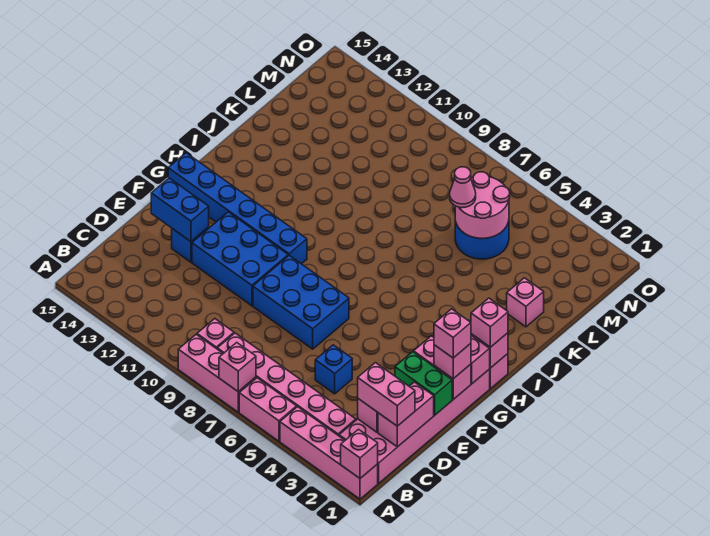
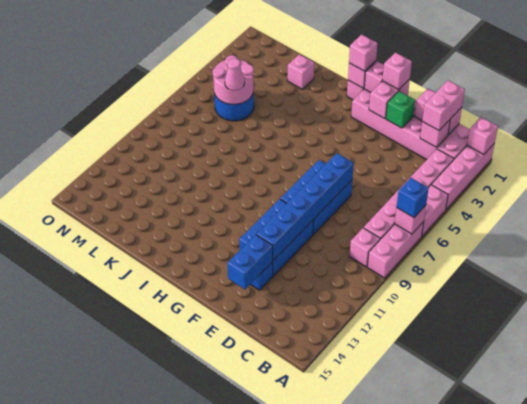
blue 1x1 brick [315,345,352,394] -> blue 1x1 brick moved to [397,178,429,218]
green 1x2 brick [395,352,452,415] -> green 1x1 brick [386,91,415,128]
pink 1x1 brick [434,309,471,358] -> none
blue 1x6 brick [168,153,307,264] -> blue 1x6 brick moved to [256,153,354,260]

